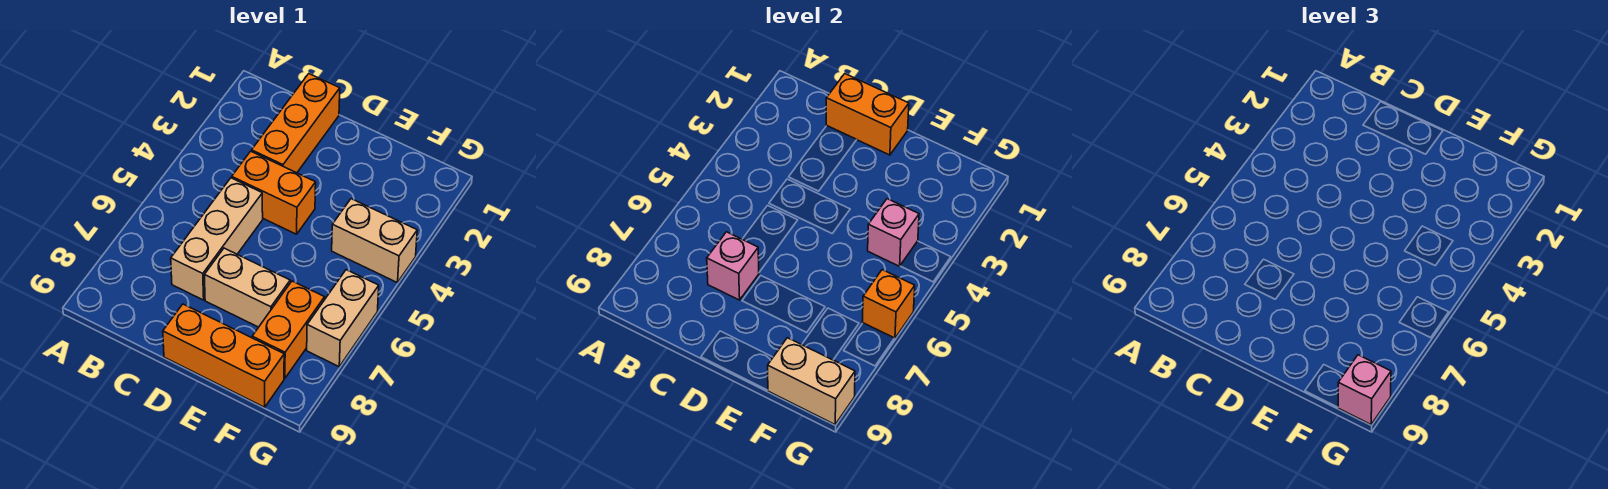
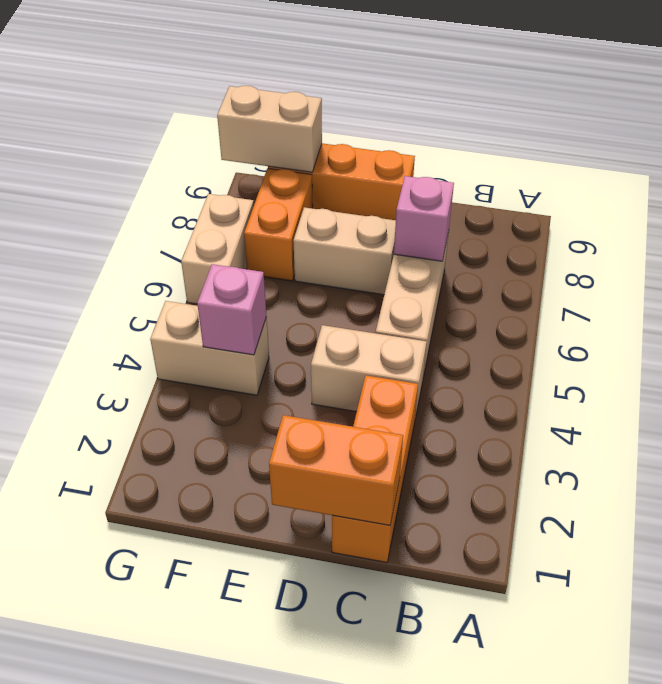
orange 1x2 brick [232,151,316,234] -> tan 1x2 brick [311,325,427,418]
orange 1x1 brick [862,270,915,338] -> none
pink 1x1 brick [1338,355,1391,424] -> none

